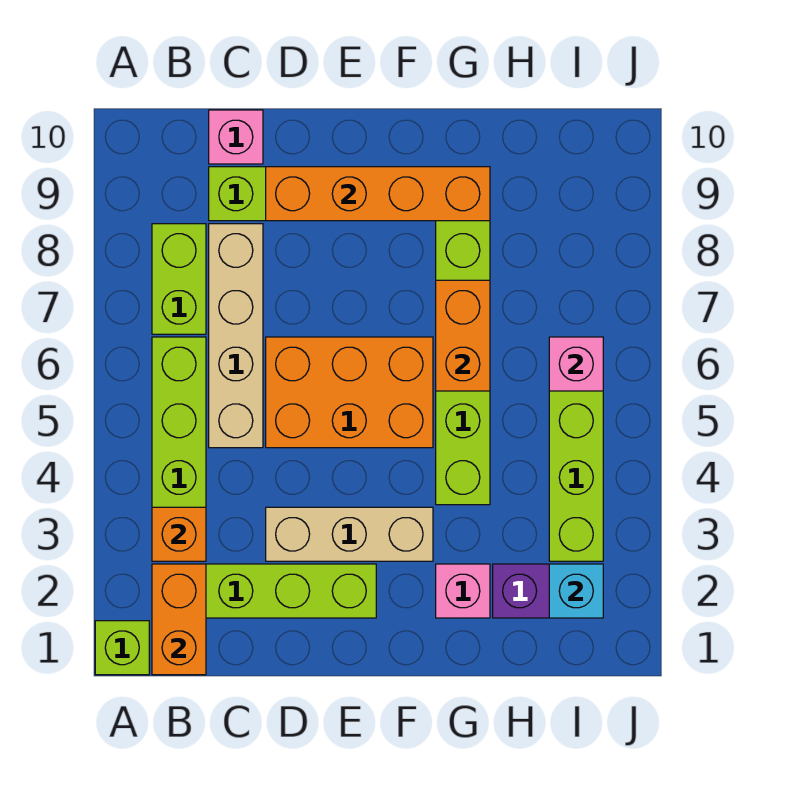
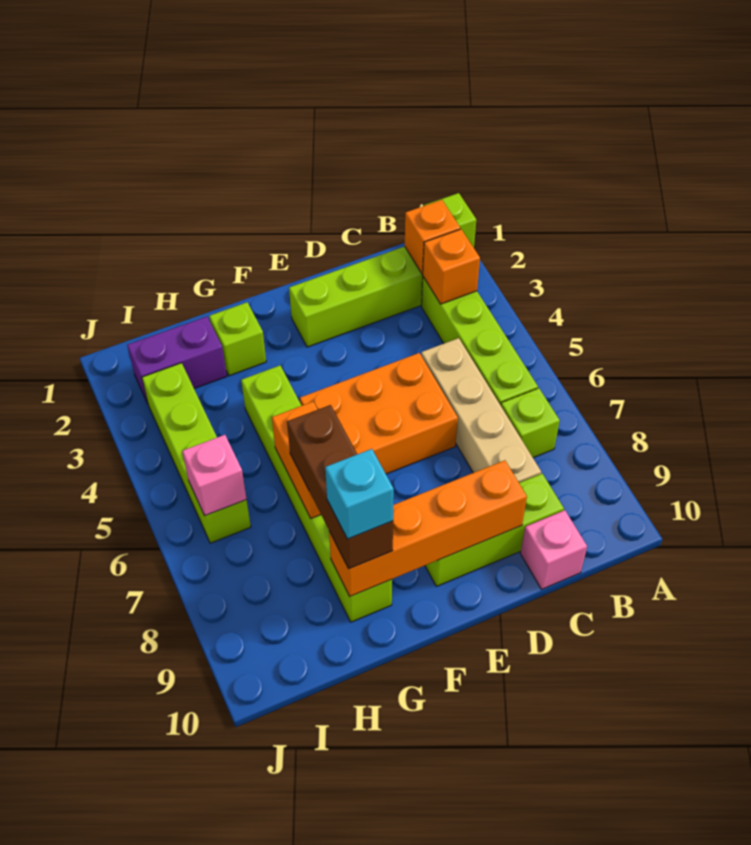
orange 1x2 brick [152,564,206,675] -> orange 1x1 brick [405,200,460,274]
lime 1x2 brick [152,224,206,334] -> lime 1x1 brick [501,388,560,458]
tan 1x3 brick [266,507,433,561] -> none
pink 1x1 brick [436,564,490,618] -> lime 1x1 brick [209,302,266,376]
none -> brown 1x3 brick [287,405,393,569]
cyan 1x1 brick [549,564,603,618] -> cyan 1x1 brick moved to [325,449,394,539]

